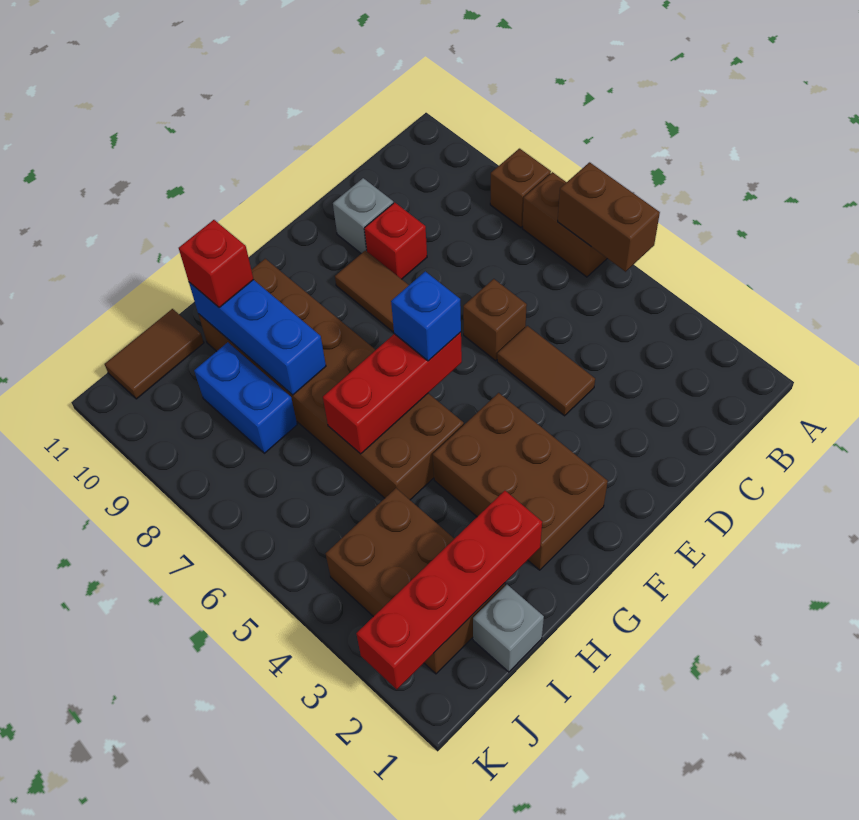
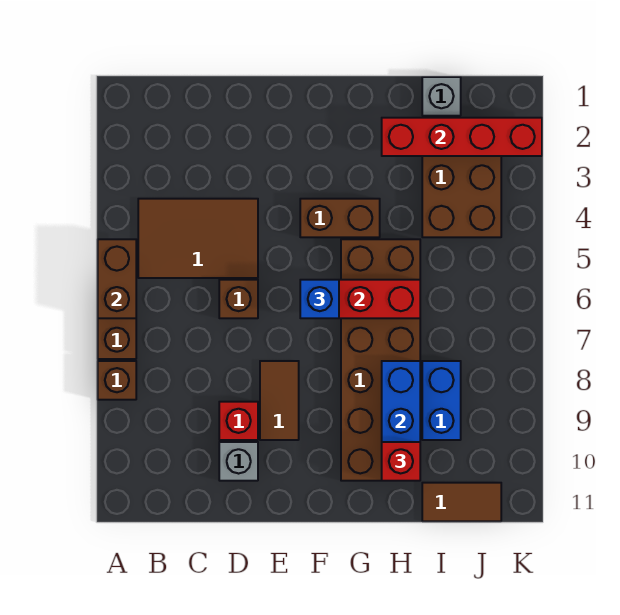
brown 1x2 tile [497,326,595,416] -> brown 2x3 tile [138,199,258,278]
brown 2x3 brick [433,393,608,570] -> brown 1x2 brick [300,199,380,237]

